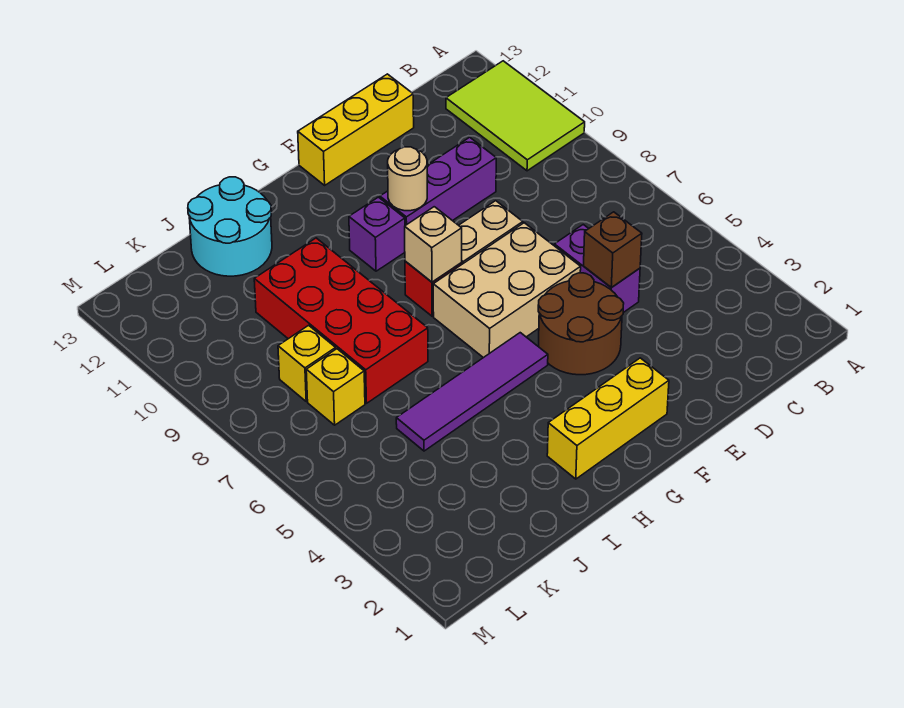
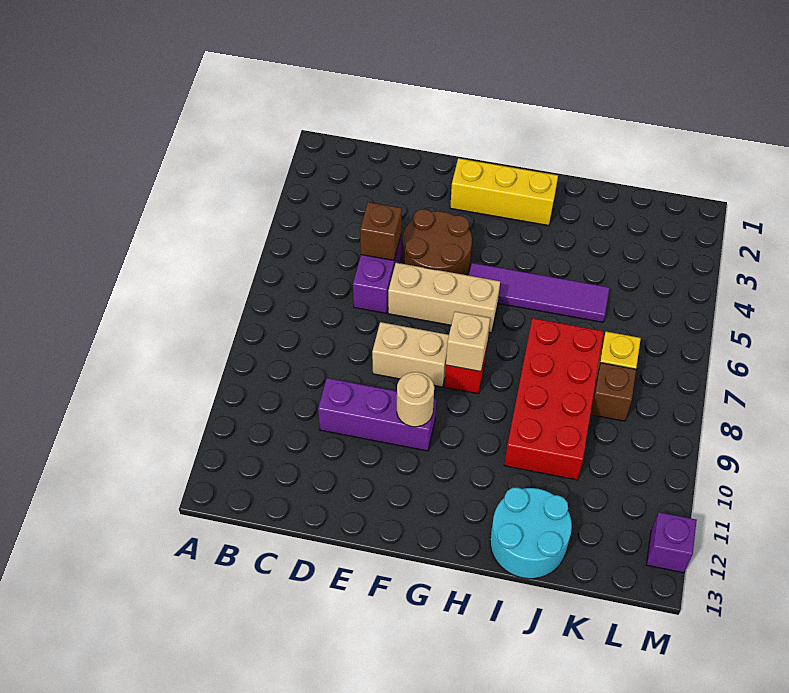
lime 2x3 tile [446,61,585,171] -> none
yellow 1x3 brick [298,74,414,185] -> none
tan 2x3 brick [433,223,581,358] -> tan 1x3 brick [388,263,500,333]
purple 1x1 brick [349,197,405,271] -> purple 1x1 brick moved to [647,512,697,573]
yellow 1x1 brick [278,325,336,401] -> brown 1x1 brick [590,363,636,421]

